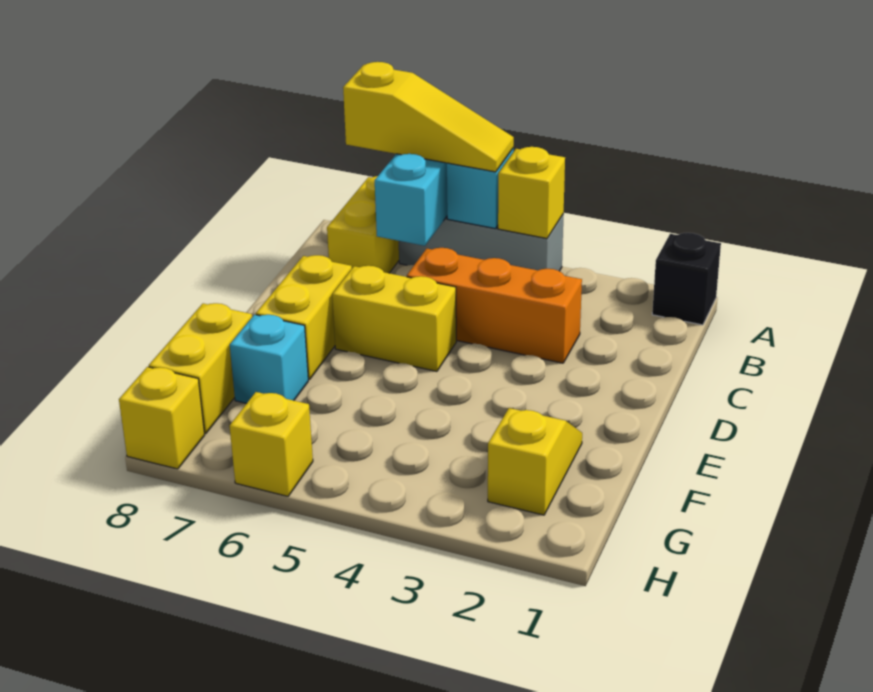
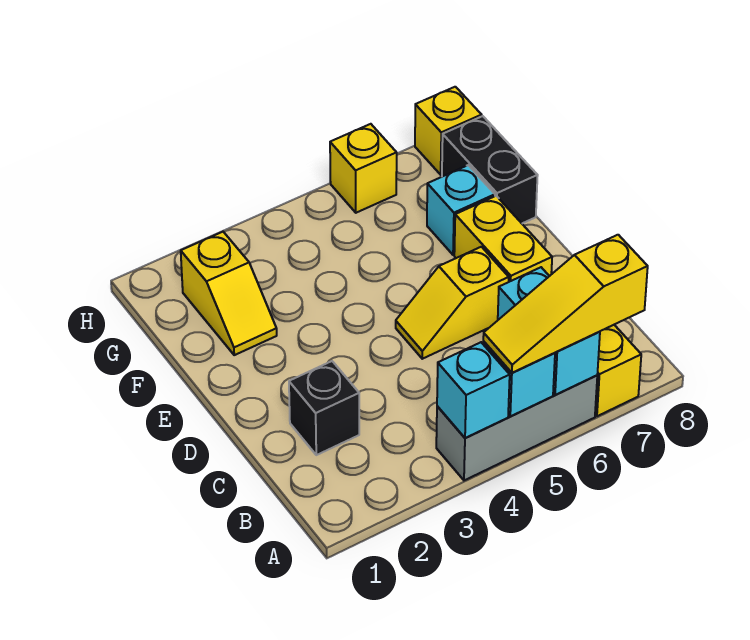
black 1x1 brick [652,233,721,325] -> black 1x1 brick moved to [289,361,359,455]
yellow 1x1 brick [498,147,565,238] -> cyan 1x1 brick [437,342,510,438]
orange 1x3 brick [407,248,582,363] -> none
yellow 1x2 brick [332,266,456,371] -> yellow 1x2 slope [396,247,509,359]
yellow 1x2 brick [149,303,252,434] -> black 1x2 brick [442,116,538,223]

